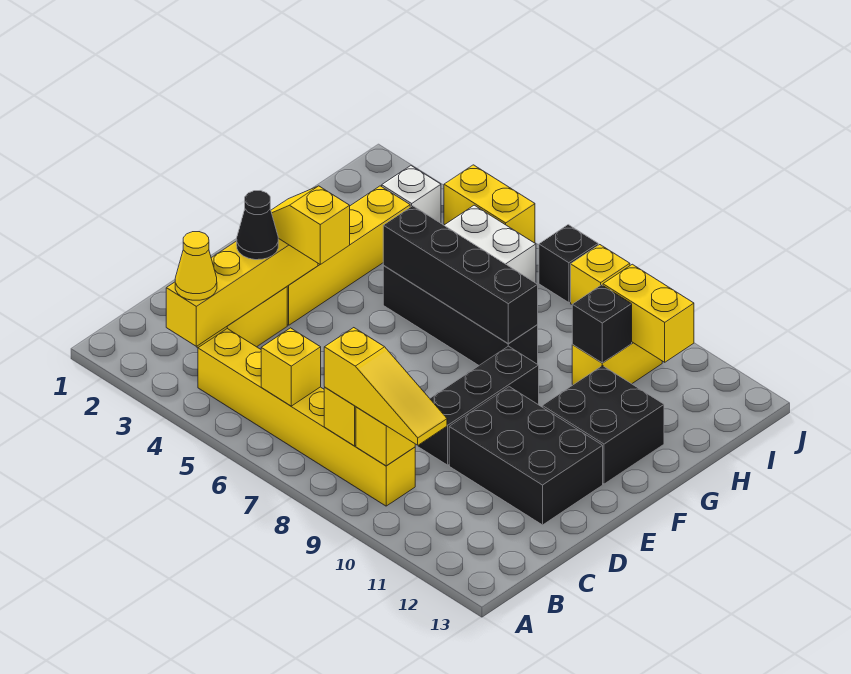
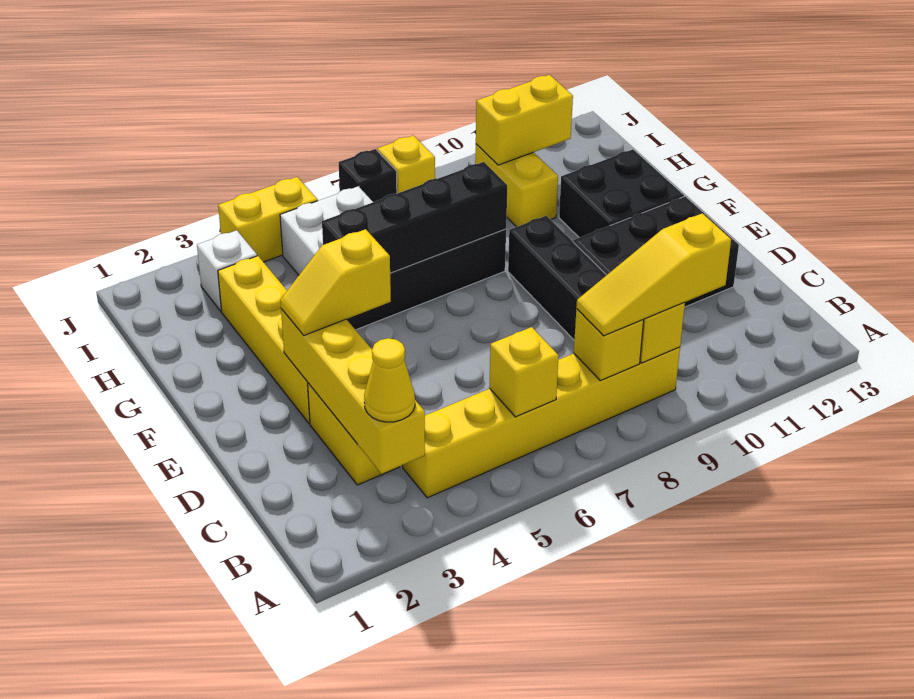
yellow 1x3 slope [324,328,447,445] -> yellow 1x3 slope turned to [576,213,731,336]
black 1x1 cone [237,191,278,260] -> none
black 1x1 brick [572,285,632,363] -> none

